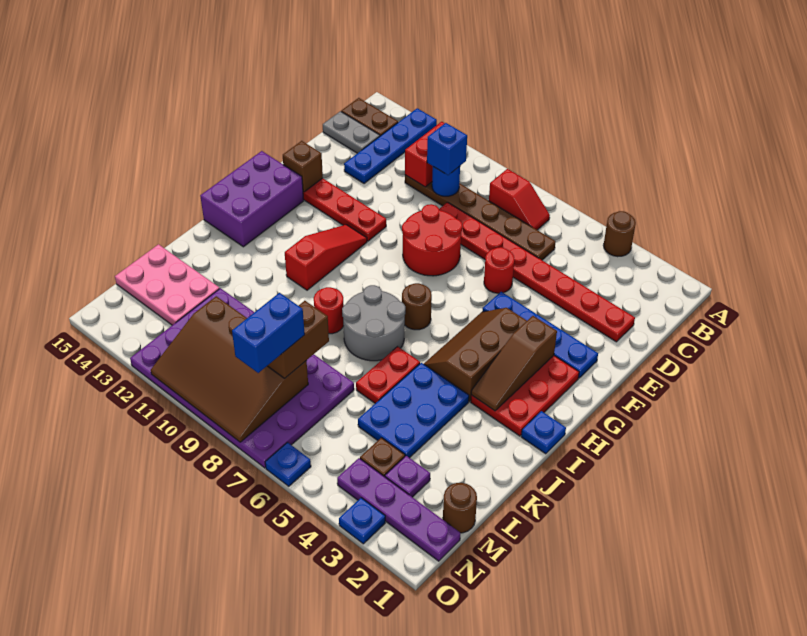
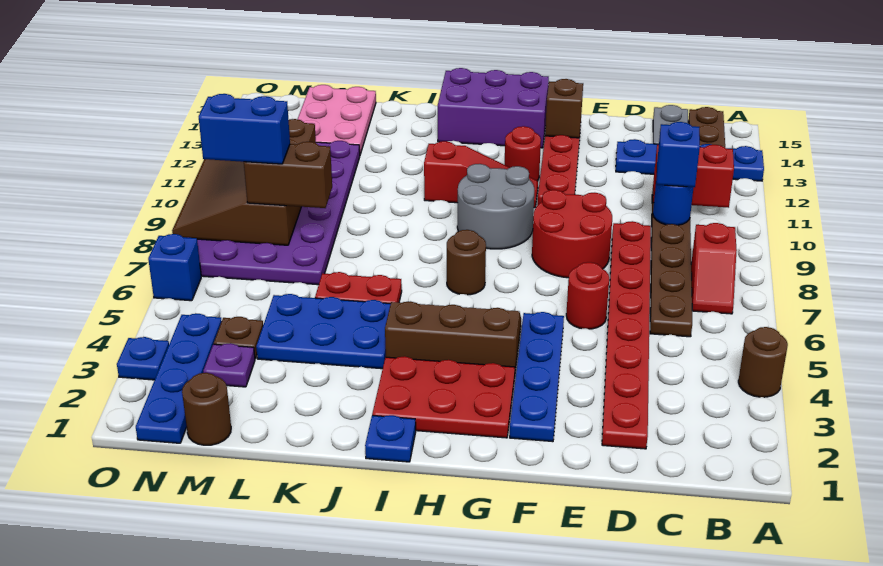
brown 1x3 slope [471,316,557,411] -> none
grey 2x2 round brick [342,285,405,361] -> grey 2x2 round brick moved to [457,164,534,249]
red 1x1 round brick [314,287,344,334] -> red 1x1 round brick moved to [505,126,541,181]
purple 1x4 plate [337,458,460,561] -> blue 1x4 plate [136,314,222,443]
blue 1x1 plate [265,442,311,486] -> blue 1x1 brick [148,234,201,301]

